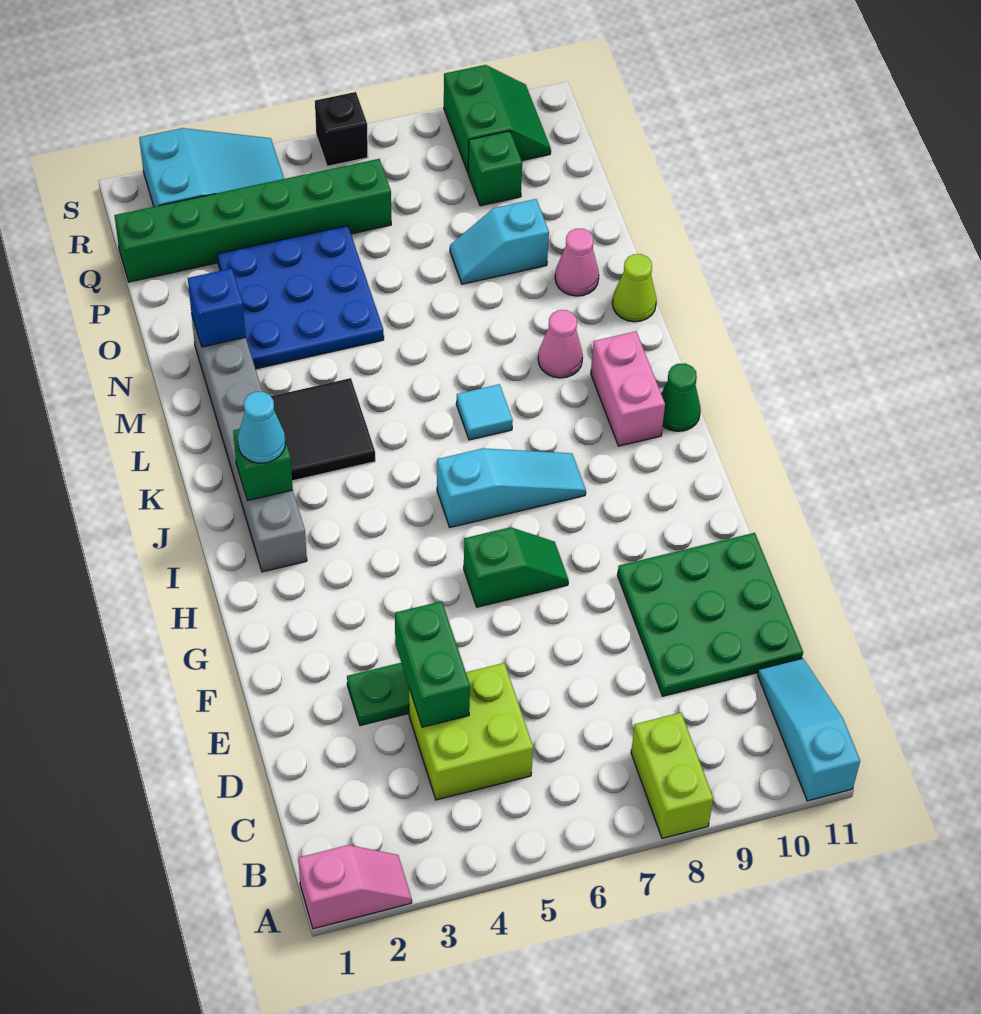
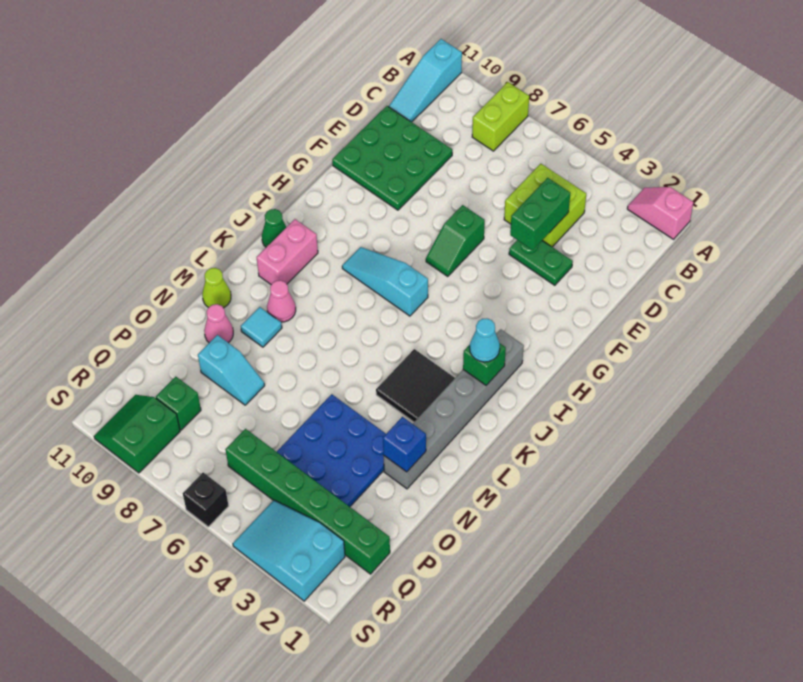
green 1x2 slope [464,527,568,607] -> green 1x2 slope turned to [426,205,485,276]
cyan 1x1 tile [456,384,513,440] -> cyan 1x1 tile moved to [241,307,282,347]

